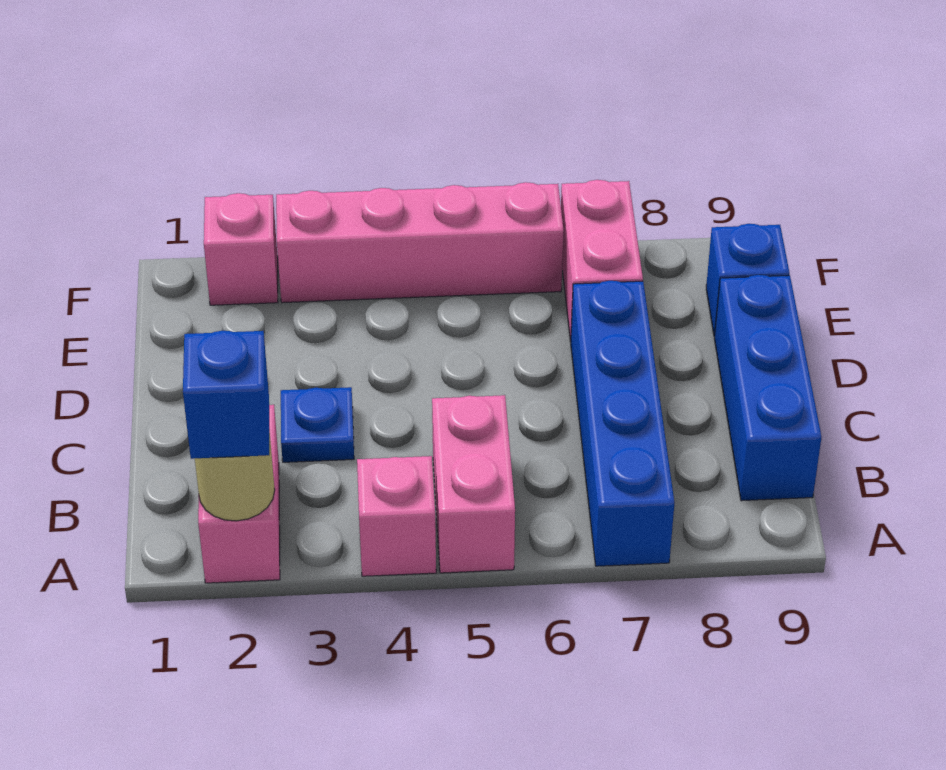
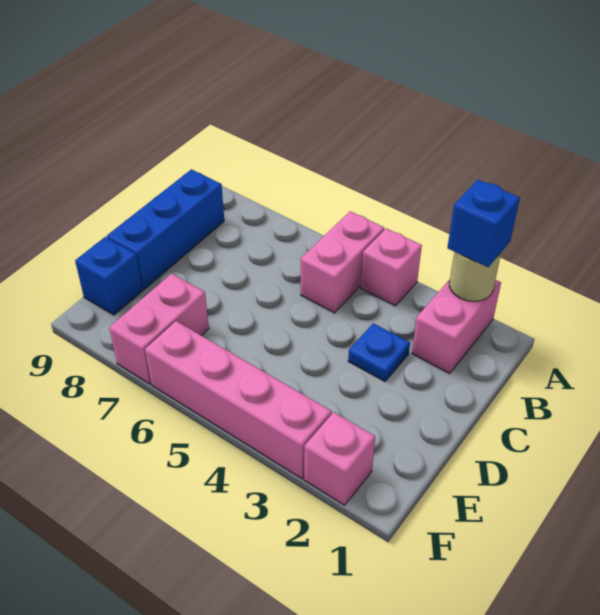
blue 1x4 brick [571,281,674,566] -> none

